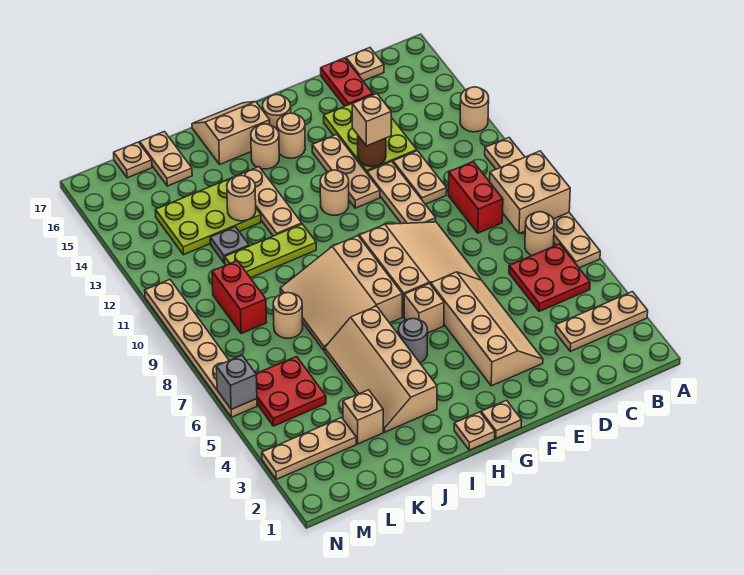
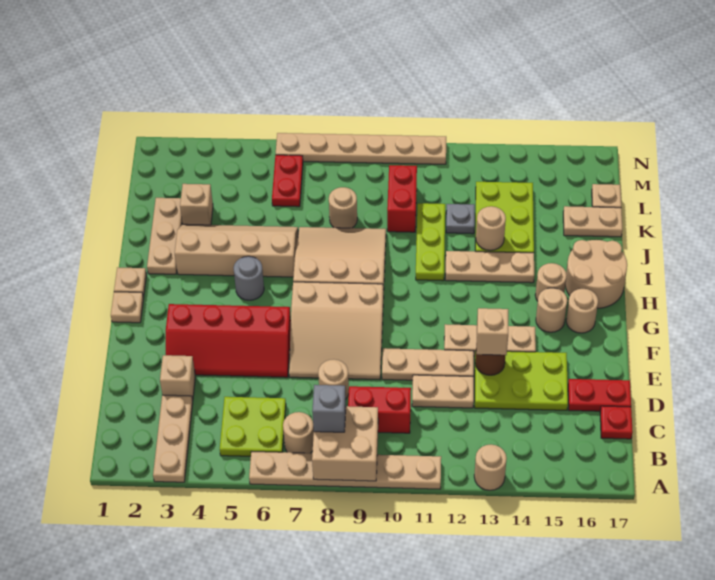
red 2x2 plate [509,244,590,311] -> lime 2x2 plate [220,397,286,456]
tan 1x1 plate [346,48,384,81] -> red 1x1 plate [600,406,633,439]
tan 2x4 slope [431,272,543,386] -> red 2x4 slope [166,304,291,377]
tan 1x1 brick [404,284,444,333] -> tan 1x1 brick moved to [160,355,195,400]
tan 1x1 round brick [320,170,349,215] -> tan 1x1 round brick moved to [318,359,349,398]
tan 2x2 slope [192,102,270,164] -> tan 2x2 round brick [565,240,627,308]
tan 1x3 plate [262,418,356,479] -> tan 1x3 plate moved to [147,198,182,274]
red 2x2 plate [256,357,326,426] -> red 1x2 plate [272,155,303,207]
red 1x2 brick [212,261,267,334] -> red 1x2 brick turned to [387,165,417,232]
grey 1x1 brick [216,355,257,409] -> grey 1x1 brick moved to [312,385,346,432]

